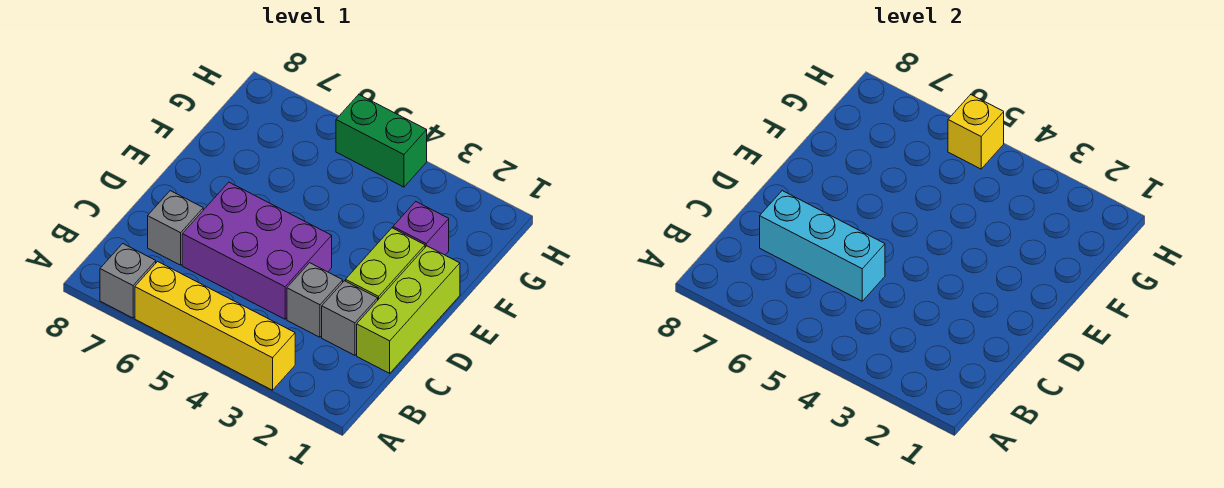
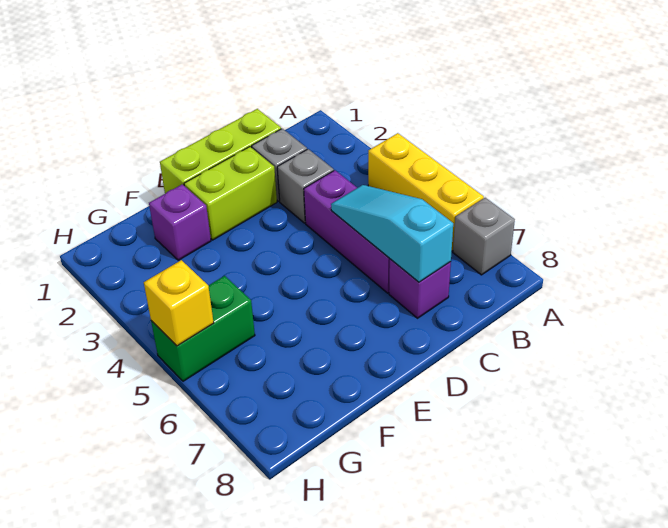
yellow 1x4 brick [135,262,295,390] -> yellow 1x3 brick [368,133,484,251]
purple 2x3 brick [182,182,332,319] -> purple 1x3 brick [304,170,390,293]
cyan 1x3 brick [760,191,885,301] -> cyan 1x3 slope [331,185,453,282]
grey 1x1 brick [148,191,203,265] -> purple 1x1 brick [389,259,451,318]
green 1x2 brick [336,95,427,187] -> green 1x2 brick turned to [151,276,255,381]

